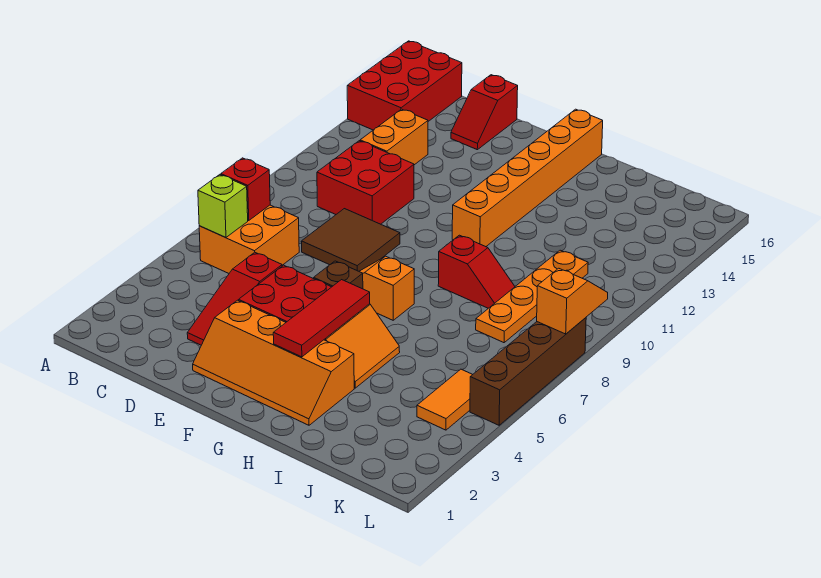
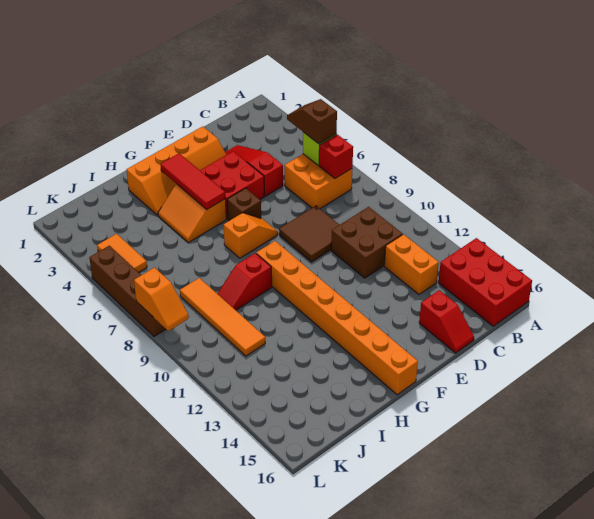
none -> brown 1x2 slope [287,99,337,144]
red 2x2 brick [317,141,414,224] -> brown 2x2 brick [331,207,403,278]
red 1x2 slope [451,75,518,150] -> red 1x2 slope turned to [419,290,474,353]
orange 2x4 slope [193,300,354,425] -> orange 2x4 slope turned to [127,126,226,215]
orange 1x6 brick [452,109,603,247] -> orange 1x8 brick [256,241,418,395]
orange 1x4 plate [476,250,588,343] -> orange 1x4 tile [180,278,265,356]

